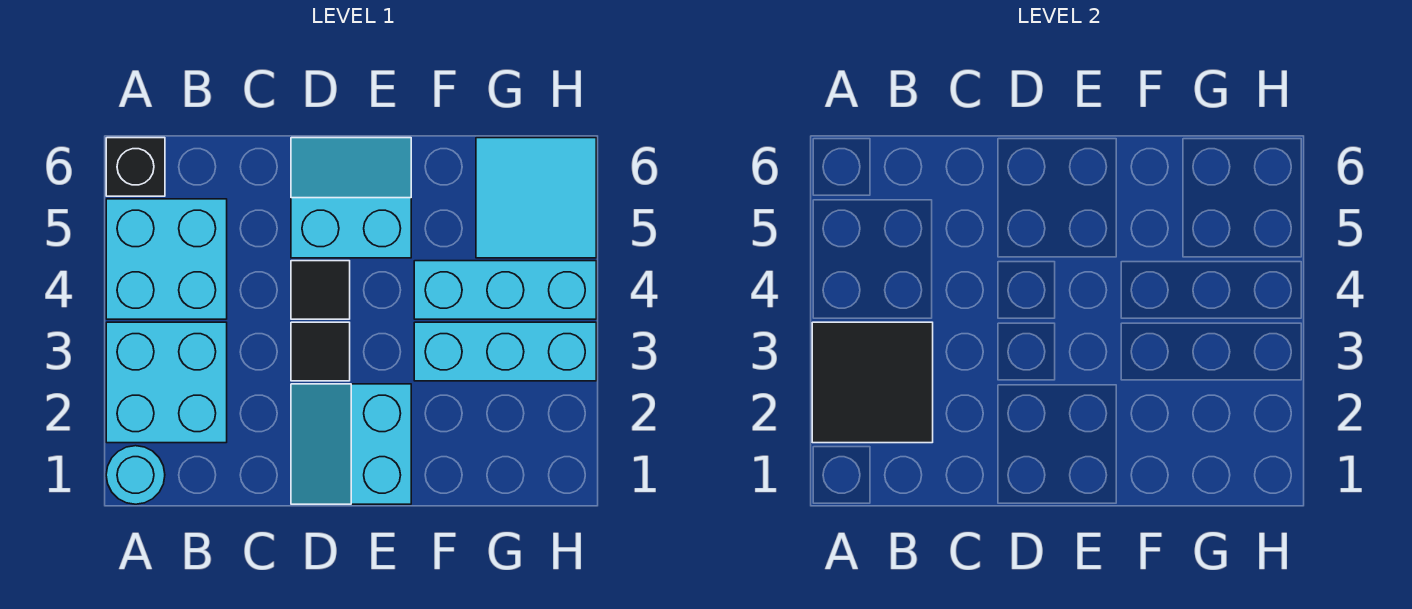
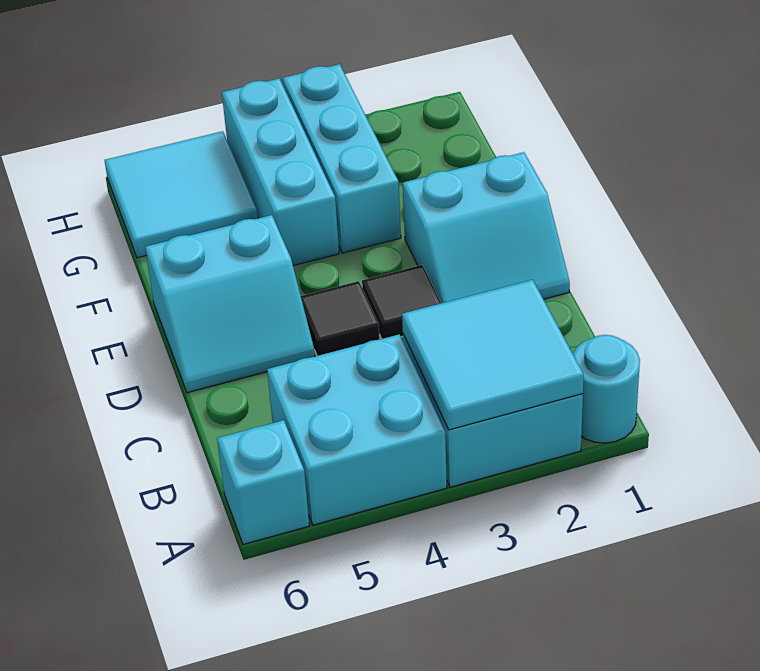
black 2x2 tile [812,322,933,443] -> cyan 2x2 tile [402,280,584,430]
black 1x1 brick [106,138,165,196] -> cyan 1x1 brick [217,420,309,544]
cyan 2x2 slope [291,138,411,258] -> cyan 2x2 slope turned to [145,215,315,393]

